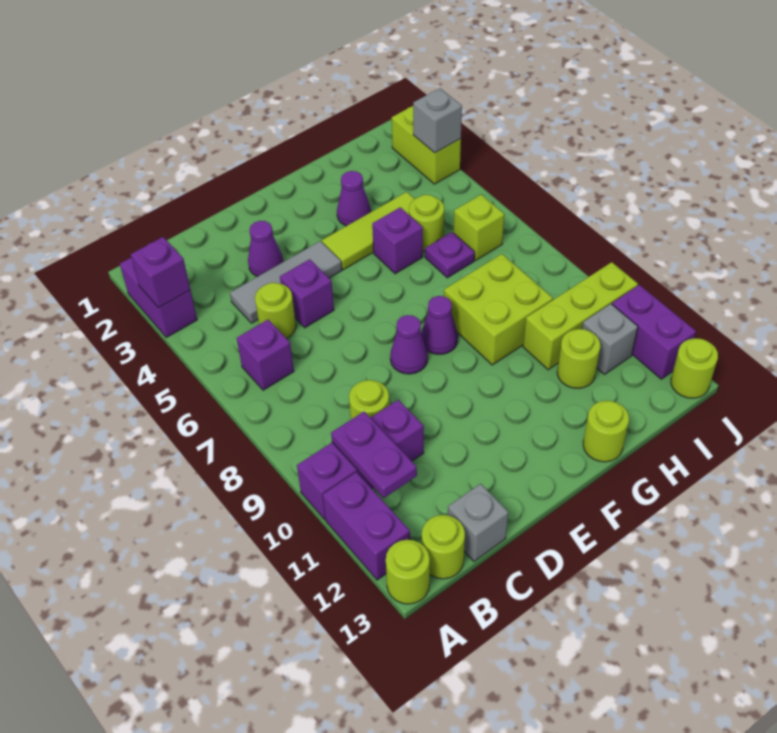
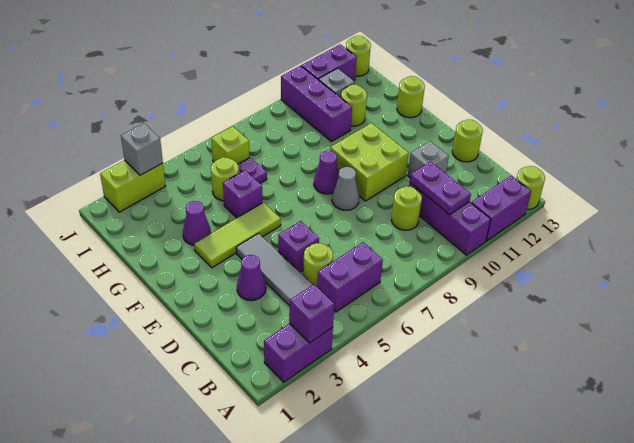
purple 1x1 brick [237,320,294,390] -> purple 1x2 brick [317,242,383,312]
purple 1x2 plate [331,412,417,498] -> purple 1x2 plate turned to [410,162,471,215]
lime 1x1 round brick [422,515,465,579] -> lime 1x1 round brick moved to [452,120,483,162]
grey 1x1 brick [448,484,508,561] -> grey 1x1 brick moved to [408,141,449,178]
purple 1x1 cone [390,315,428,374] -> grey 1x1 cone [332,167,359,210]
lime 1x3 tile [322,192,414,270] -> lime 1x3 tile turned to [194,203,281,268]
lime 2x2 brick [444,254,553,365] -> lime 2x2 brick moved to [330,123,409,201]
lime 1x3 brick [523,262,638,370] -> purple 1x3 brick [281,66,352,142]

